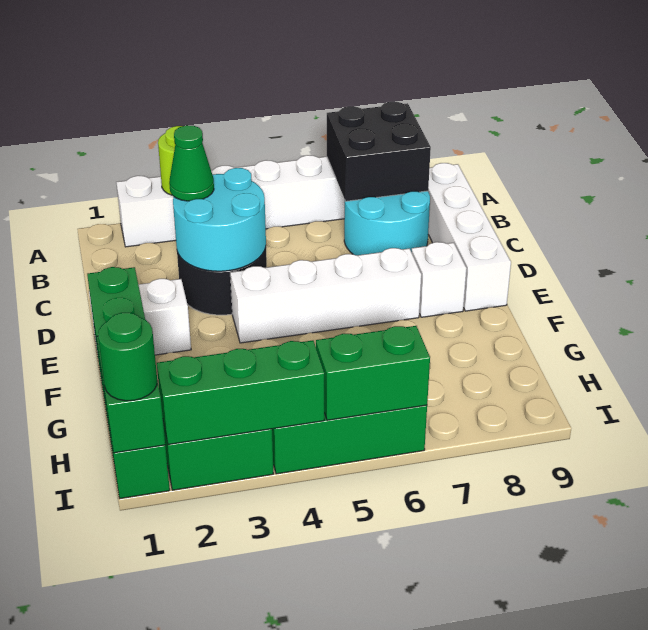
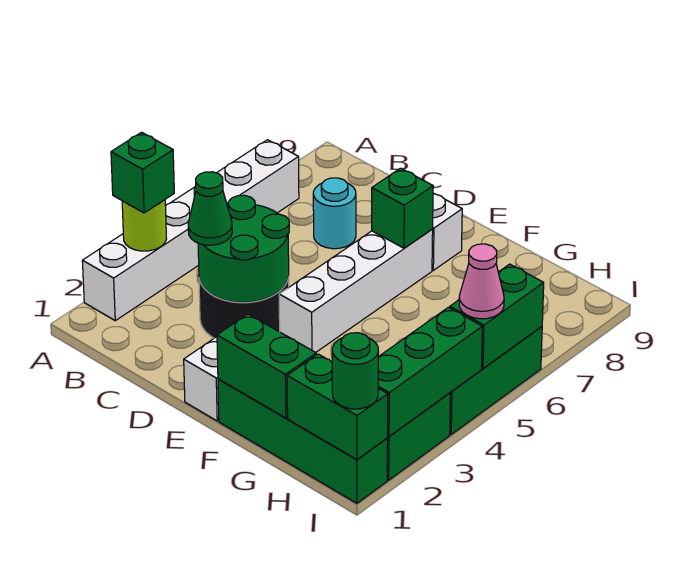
none -> green 1x1 brick [111,132,174,213]
black 2x2 brick [327,102,431,201] -> none
cyan 2x2 round brick [344,191,430,255] -> cyan 1x1 round brick [313,178,356,249]
white 1x4 brick [428,163,511,311] -> none
cyan 2x2 round brick [173,168,266,271] -> green 2x2 round brick [198,195,289,302]
none -> green 1x1 brick [372,168,433,248]
none -> pink 1x1 cone [459,244,504,319]

